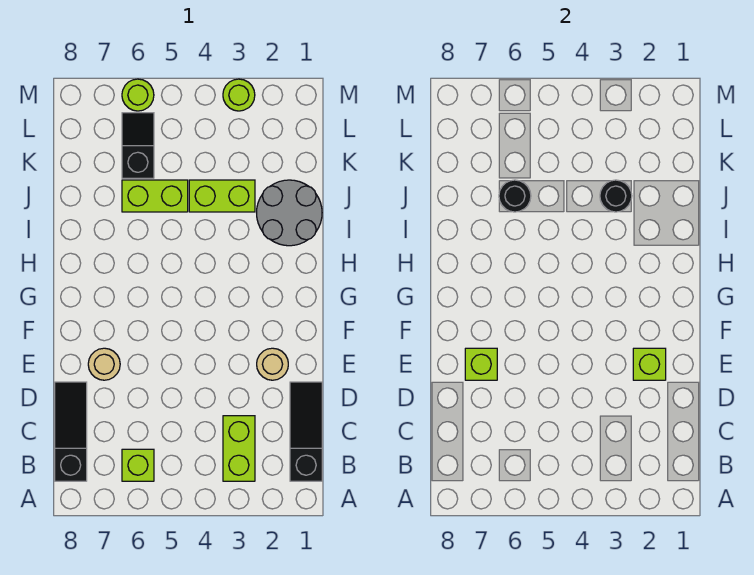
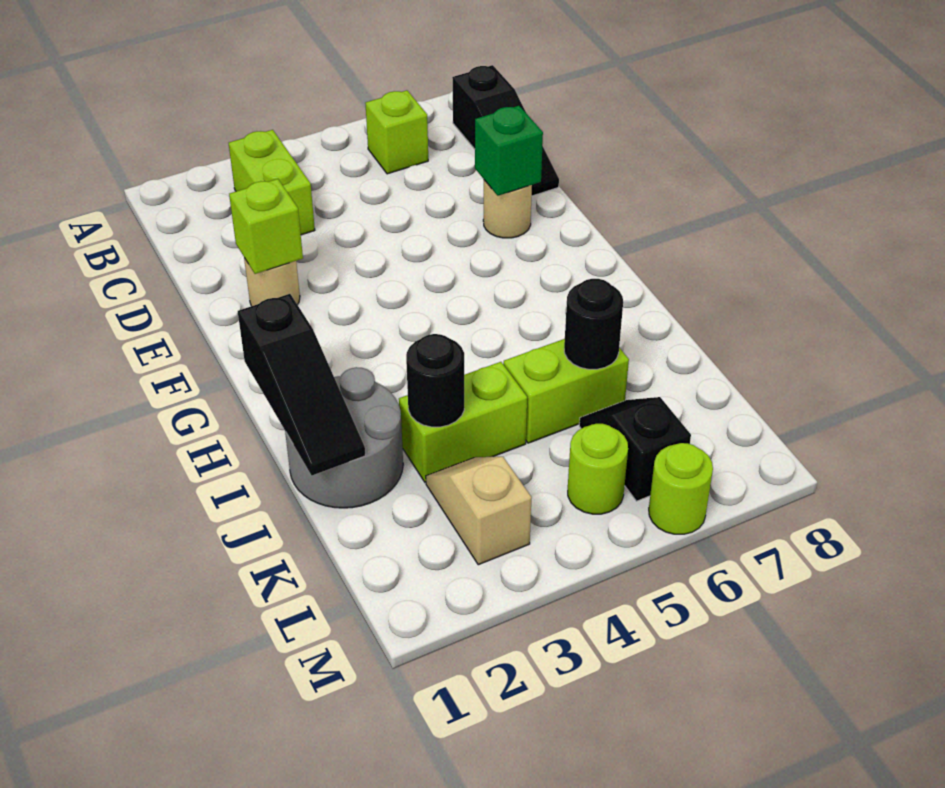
black 1x3 slope [290,382,322,481] -> black 1x3 slope moved to [238,294,365,475]
lime 1x1 brick [465,348,497,380] -> green 1x1 brick [475,106,543,196]
none -> tan 1x2 slope [426,457,532,565]
black 1x2 slope [122,113,154,178] -> black 1x2 slope turned to [579,397,691,501]
lime 1x1 round brick [223,79,255,111] -> lime 1x1 round brick moved to [568,424,628,514]

